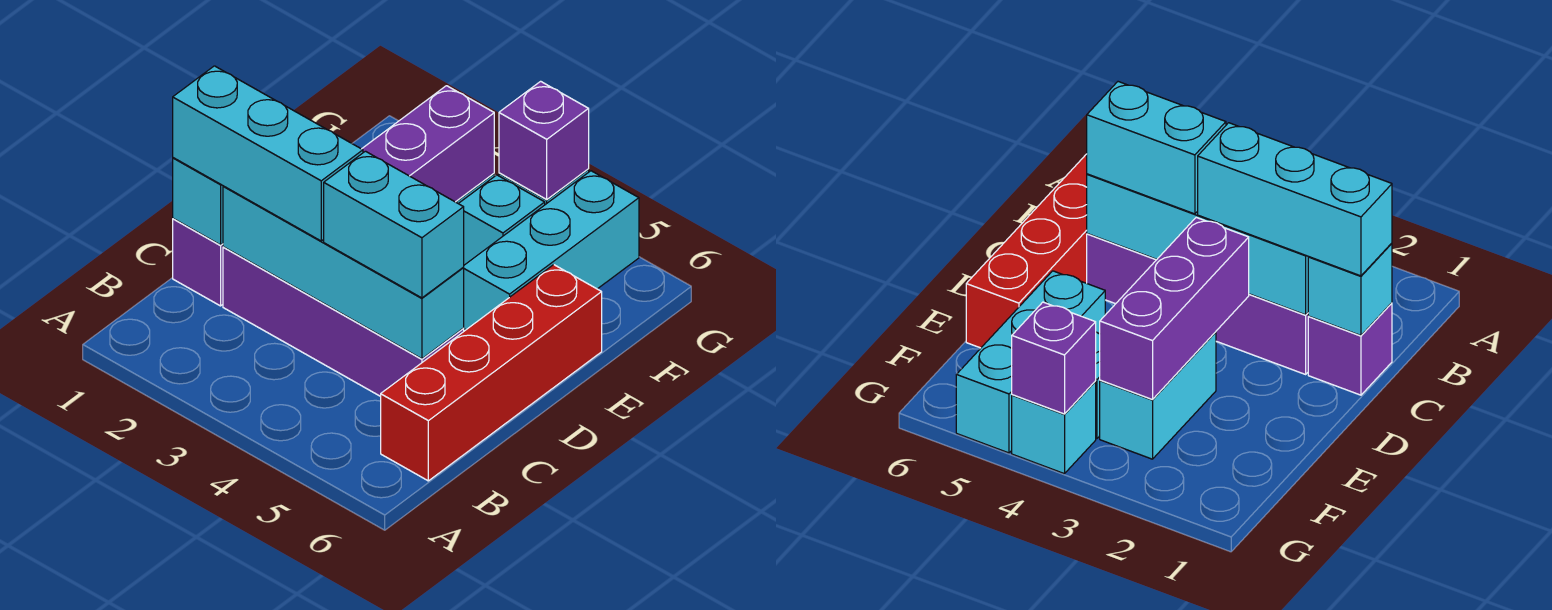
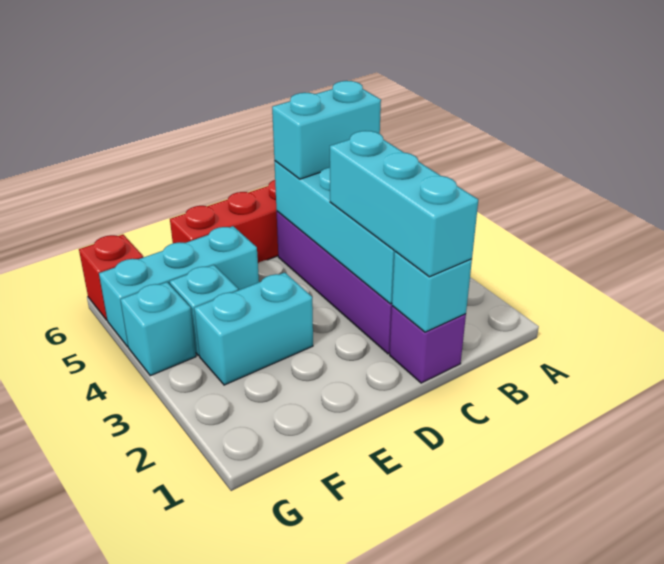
cyan 1x2 brick [324,151,464,298] -> cyan 1x2 brick turned to [272,81,381,179]
purple 1x3 brick [362,86,494,202] -> none
purple 1x1 brick [499,81,589,199] -> none
none -> red 1x1 brick [79,235,143,320]

